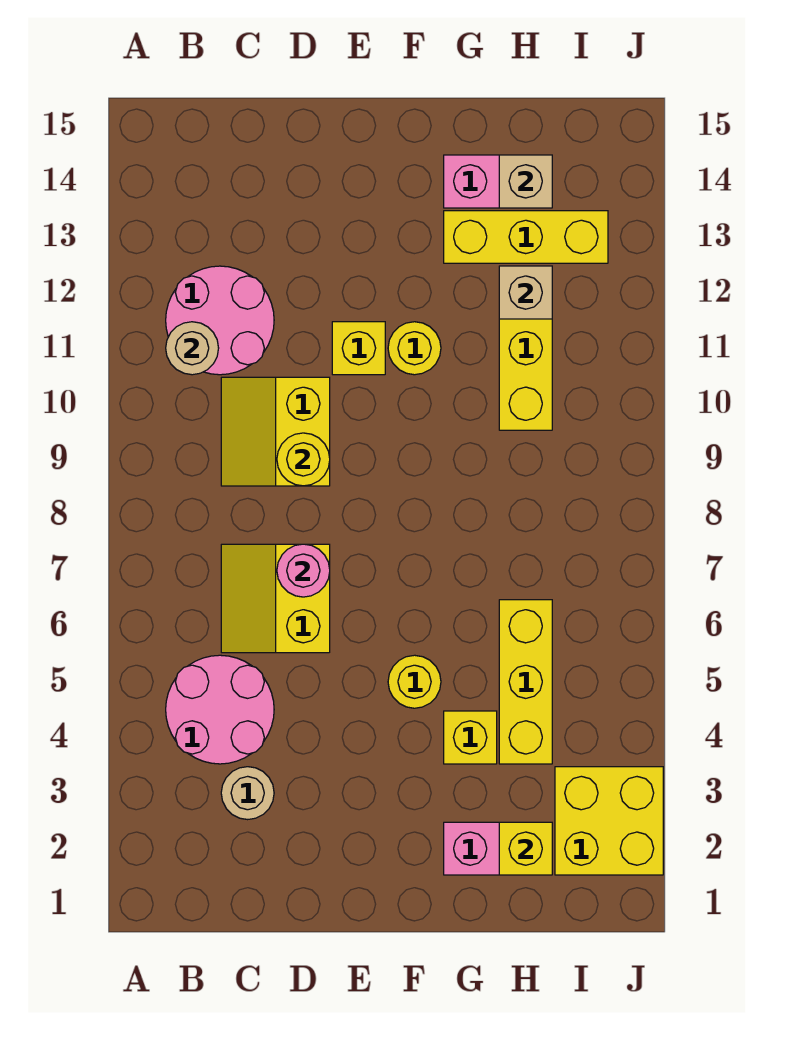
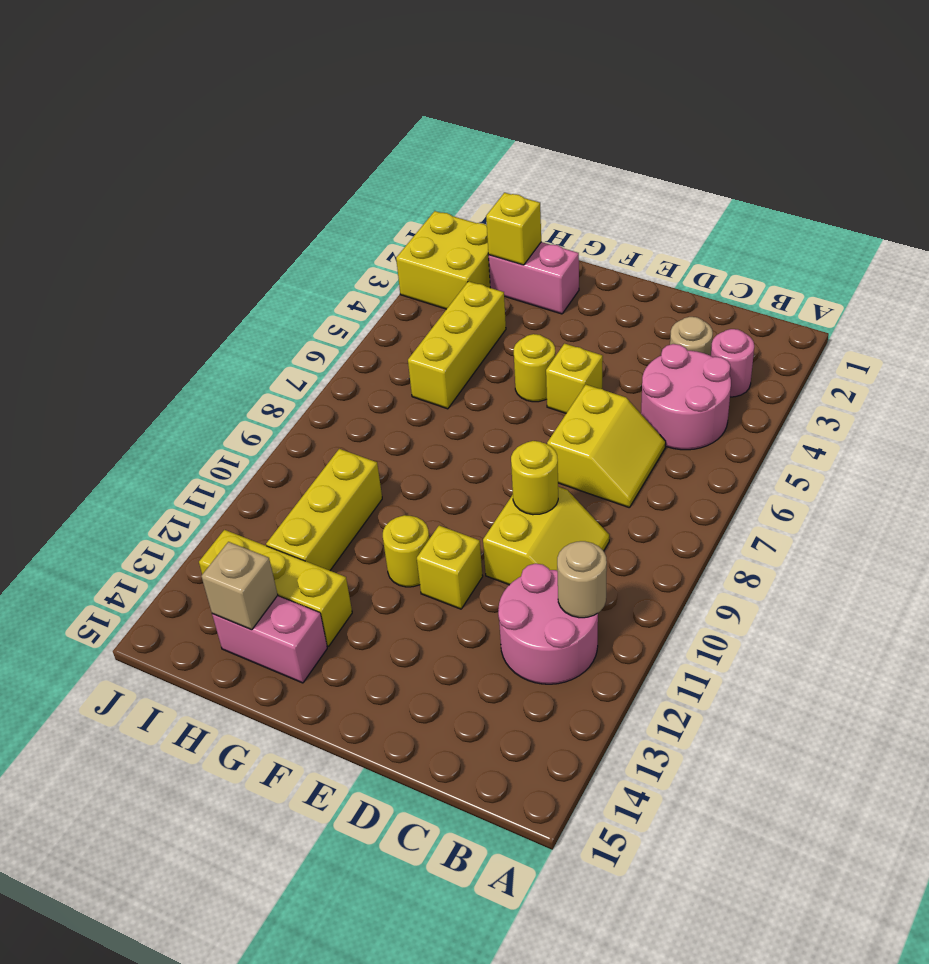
pink 1x1 round brick [277,544,330,597] -> pink 1x1 round brick moved to [711,329,754,397]
yellow 1x1 brick [444,711,497,764] -> yellow 1x1 brick moved to [546,344,603,413]
tan 1x1 brick [499,266,552,319] -> none

